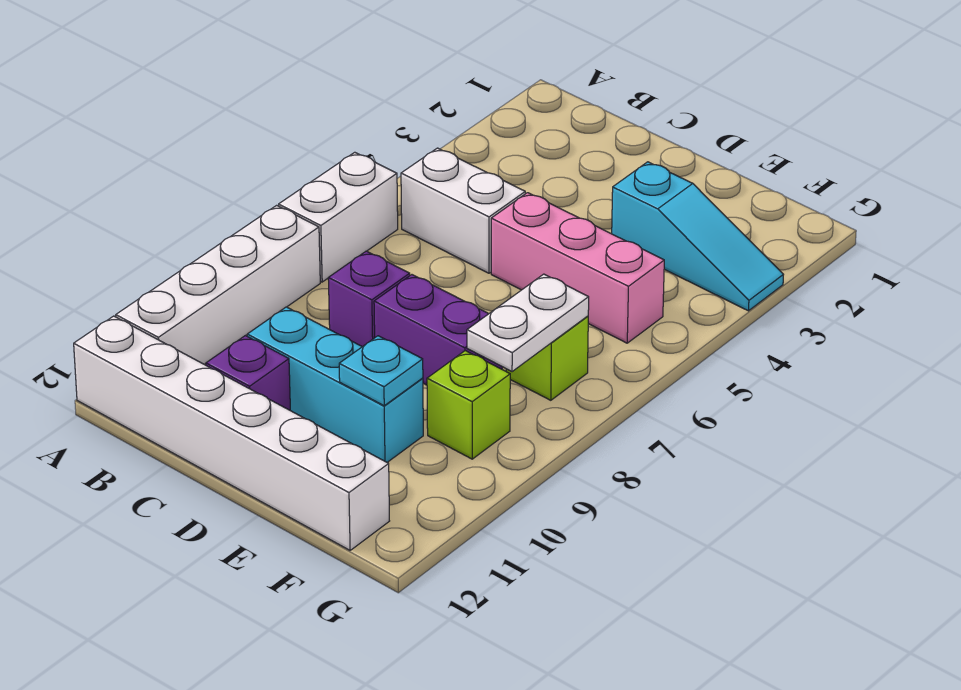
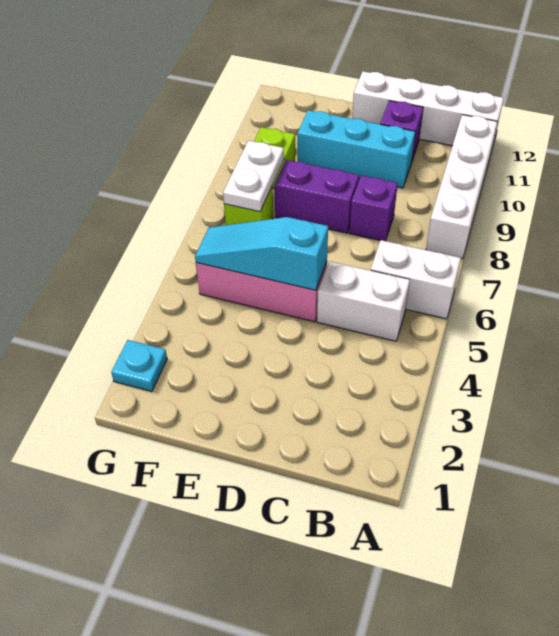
white 1x2 brick [279,152,398,282] -> white 1x2 brick turned to [371,240,461,319]
white 1x6 brick [74,316,389,550] -> white 1x4 brick [352,71,504,147]
cyan 1x3 slope [612,162,783,311] -> cyan 1x3 slope moved to [195,217,328,290]
cyan 1x1 plate [339,336,423,406] -> cyan 1x1 plate moved to [111,340,167,392]

